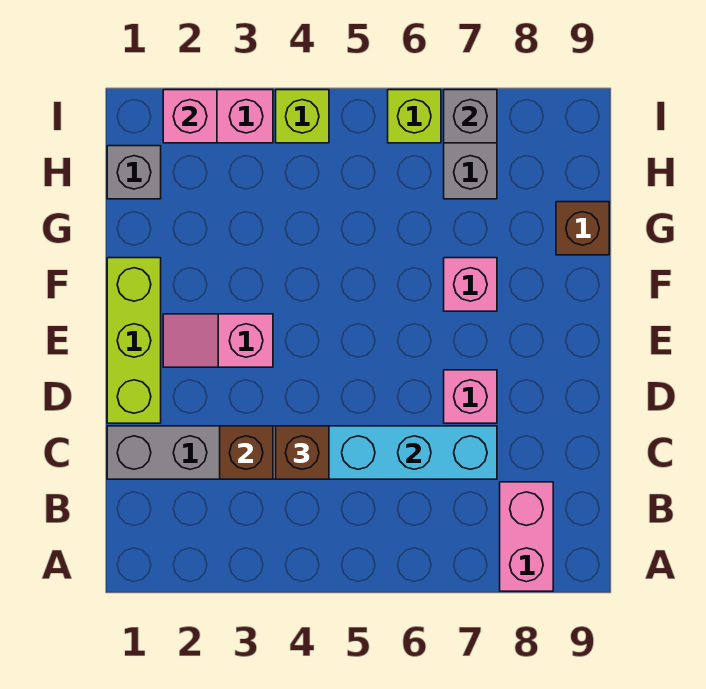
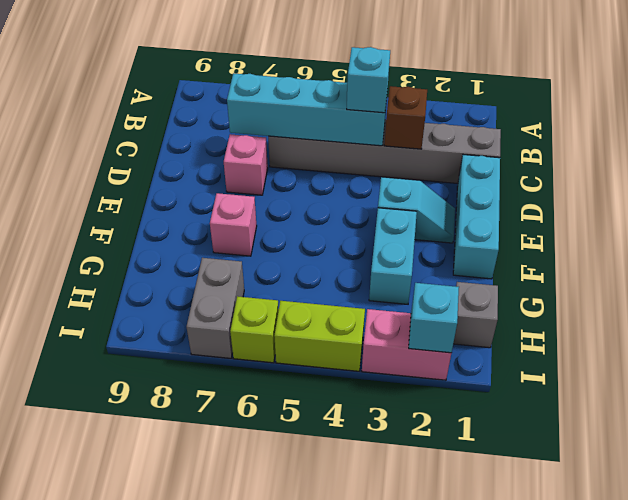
pink 1x2 brick [500,482,553,591] -> none
brown 1x1 brick [276,426,329,479] -> cyan 1x1 brick [347,47,390,113]
lime 1x3 brick [107,258,161,423] -> cyan 1x3 brick [453,155,500,279]
pink 1x2 slope [163,314,273,367] -> cyan 1x2 slope [378,177,455,243]
none -> cyan 1x2 brick [369,208,417,304]
brown 1x1 brick [556,202,609,255] -> none
pink 1x1 brick [163,90,217,143] -> cyan 1x1 brick [409,283,459,353]
lime 1x1 brick [276,90,329,143] -> lime 1x2 brick [274,301,365,371]
grey 1x1 brick [444,90,497,143] -> none

